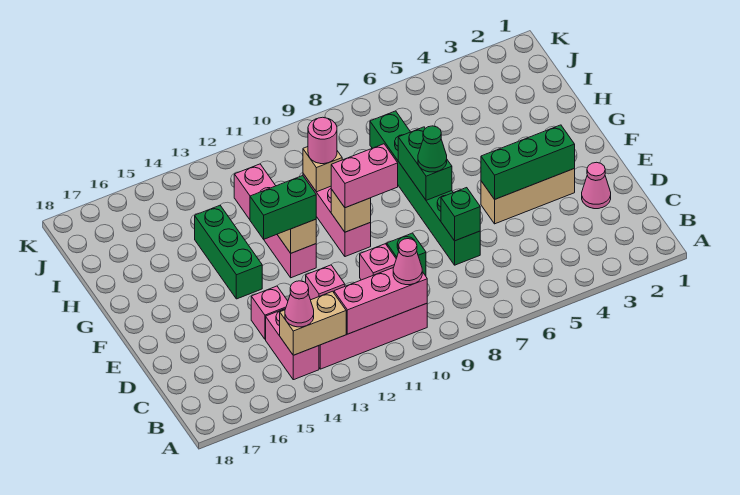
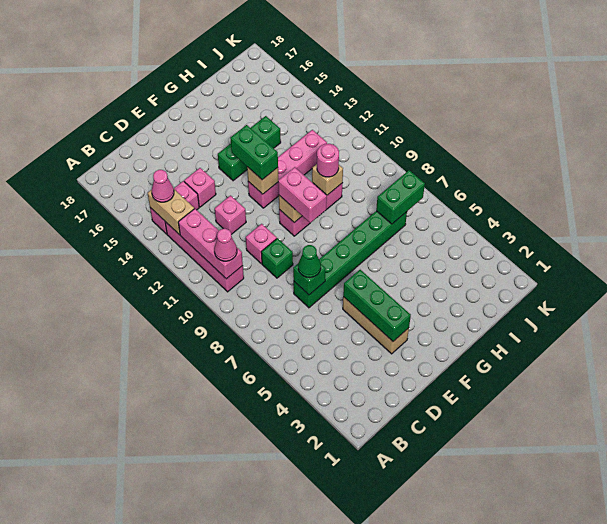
pink 1x1 cone [582,162,611,209] -> none
green 1x2 brick [398,127,452,200] -> green 1x2 brick moved to [376,170,425,224]
green 1x1 cone [418,126,447,172] -> green 1x1 cone moved to [298,245,321,278]

